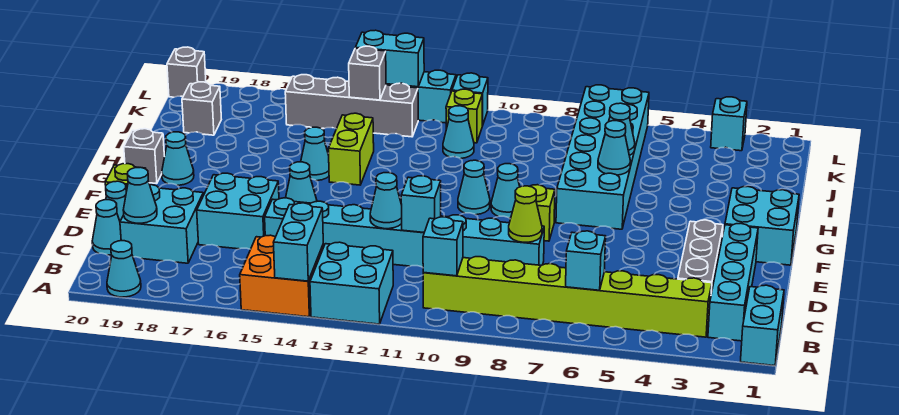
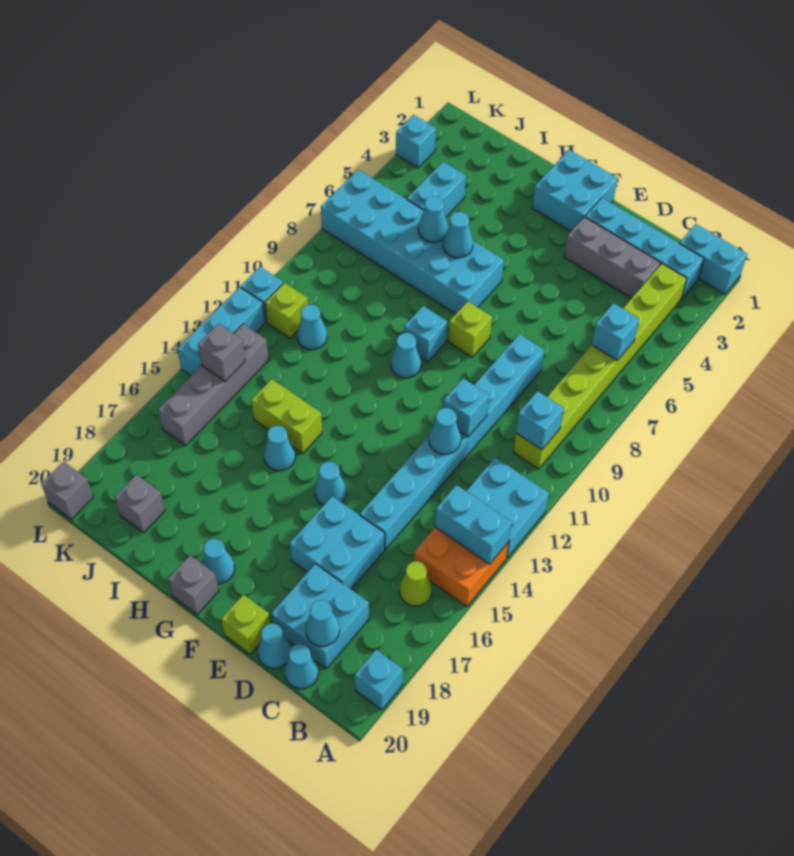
cyan 1x1 cone [107,241,141,297] -> cyan 1x1 brick [355,650,403,710]
lime 1x1 cone [509,186,542,242] -> lime 1x1 cone moved to [399,561,432,606]
cyan 1x1 cone [491,164,520,218] -> cyan 1x1 brick [404,306,447,362]
cyan 1x2 brick [355,30,424,87] -> cyan 1x2 brick moved to [407,162,466,217]

